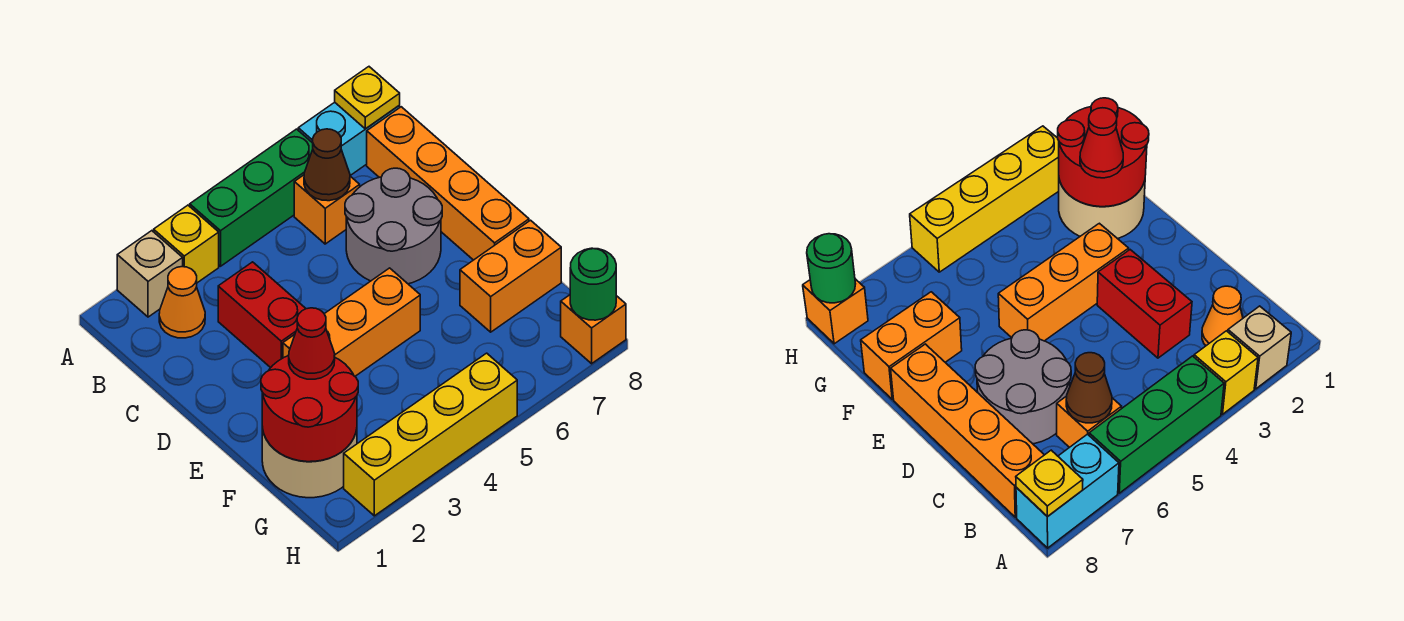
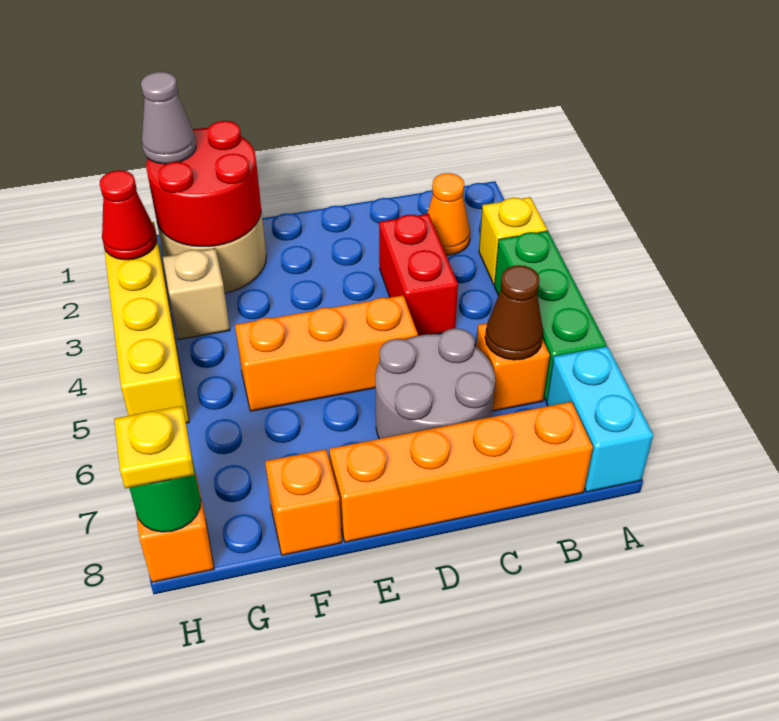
tan 1x1 brick [117,231,183,317] -> tan 1x1 brick moved to [163,248,230,340]
yellow 1x1 plate [335,67,400,129] -> yellow 1x1 plate moved to [114,406,195,489]
red 1x2 brick [218,262,306,368] -> red 1x2 brick turned to [379,214,458,336]
orange 1x3 brick [283,268,420,376] -> orange 1x3 brick turned to [235,295,418,411]
red 1x1 cone [289,308,335,379] -> red 1x1 cone moved to [100,170,157,260]
orange 1x2 brick [460,220,561,332] -> orange 1x1 brick [265,449,342,555]
none -> grey 1x1 cone [141,72,196,164]

